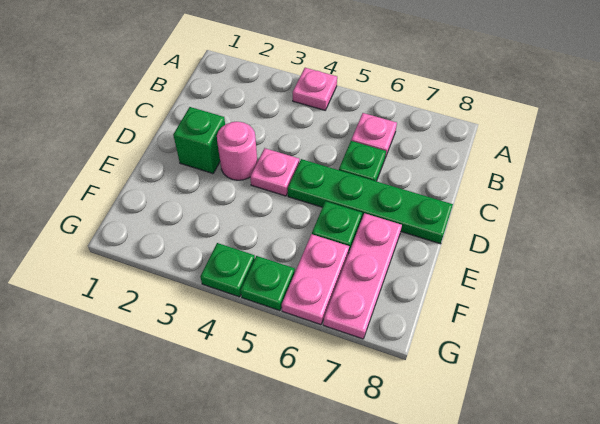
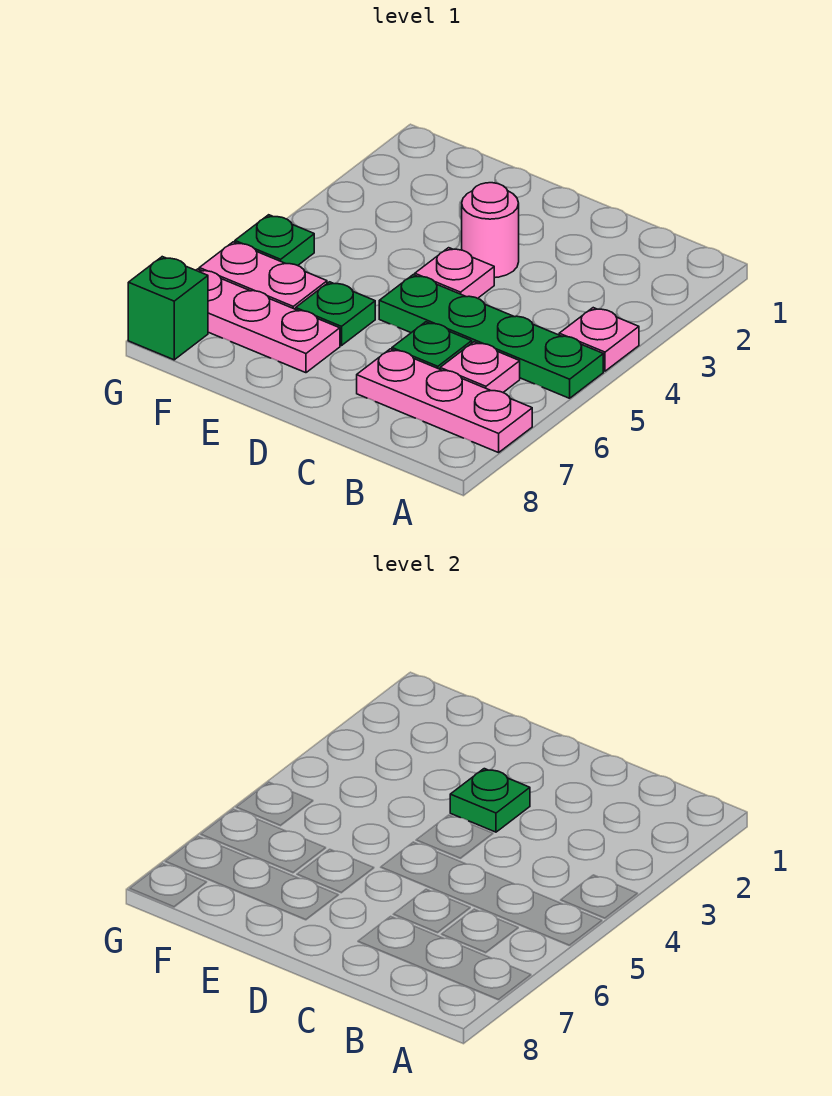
none -> pink 1x3 plate [357,349,532,453]
green 1x1 brick [173,107,225,173] -> green 1x1 brick moved to [128,257,208,360]
green 1x4 plate [288,159,453,244] -> green 1x4 plate turned to [379,275,603,398]
green 1x1 plate [200,243,255,297] -> green 1x1 plate moved to [450,769,530,832]

